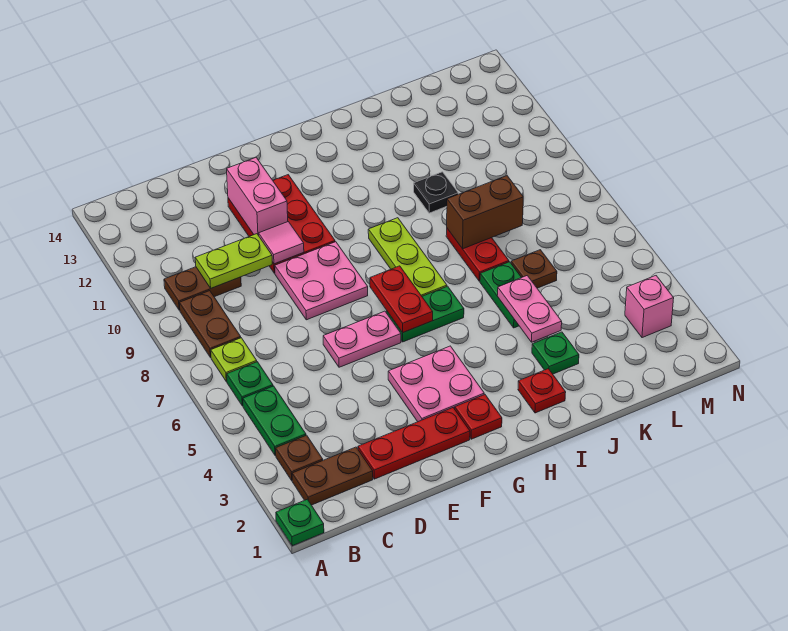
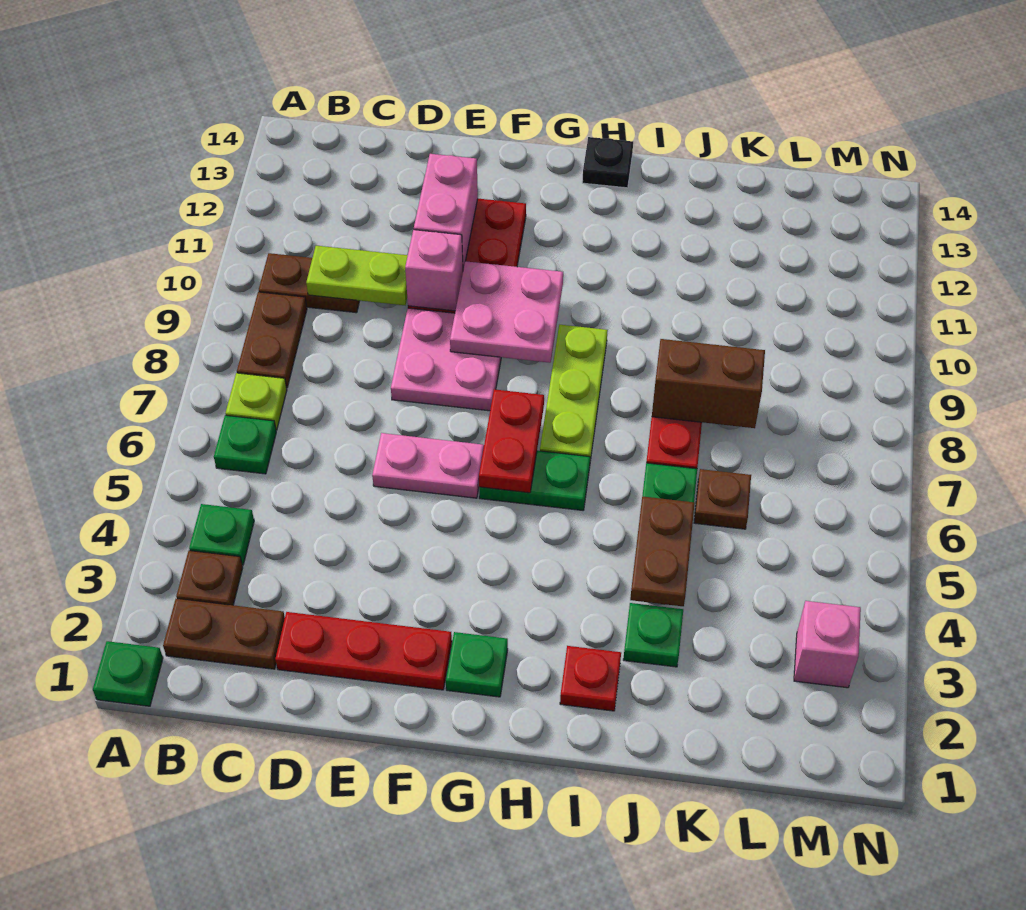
green 1x2 plate [243,386,306,456] -> green 1x1 plate [189,504,254,565]
pink 1x1 tile [259,222,304,264] -> pink 1x1 brick [405,230,463,311]
pink 2x2 plate [388,346,484,422] -> pink 2x2 plate moved to [450,261,563,363]
red 1x1 plate [455,395,502,439] -> green 1x1 plate [446,632,508,697]
pink 1x2 plate [497,276,562,342] -> brown 1x2 plate [630,496,695,606]
black 1x1 plate [414,172,458,213] -> black 1x1 plate moved to [582,137,633,188]

